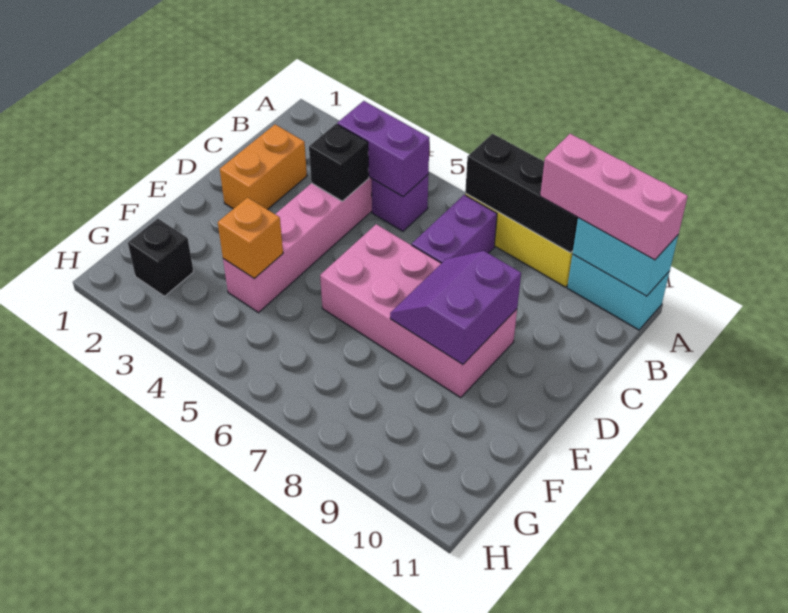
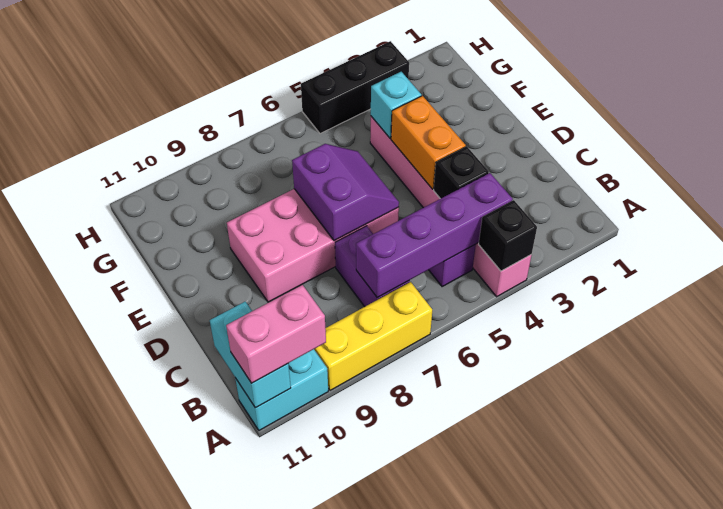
black 1x3 brick [465,134,578,253] -> black 1x3 brick moved to [301,41,409,134]
pink 1x3 brick [540,134,688,260] -> pink 1x2 brick [226,285,326,383]
cyan 1x2 brick [573,218,678,296] -> cyan 1x2 brick turned to [210,301,291,408]
purple 1x2 brick [337,101,429,197] -> purple 1x4 brick [356,173,513,298]
orange 1x2 brick [220,124,307,210] -> orange 1x2 brick moved to [391,96,466,189]
purple 2x2 slope [390,251,521,365] -> purple 2x2 slope moved to [292,144,399,241]
orange 1x1 brick [218,197,283,279] -> cyan 1x1 brick [371,72,421,138]
black 1x1 brick [128,219,194,296] -> black 1x1 brick moved to [479,200,537,271]

